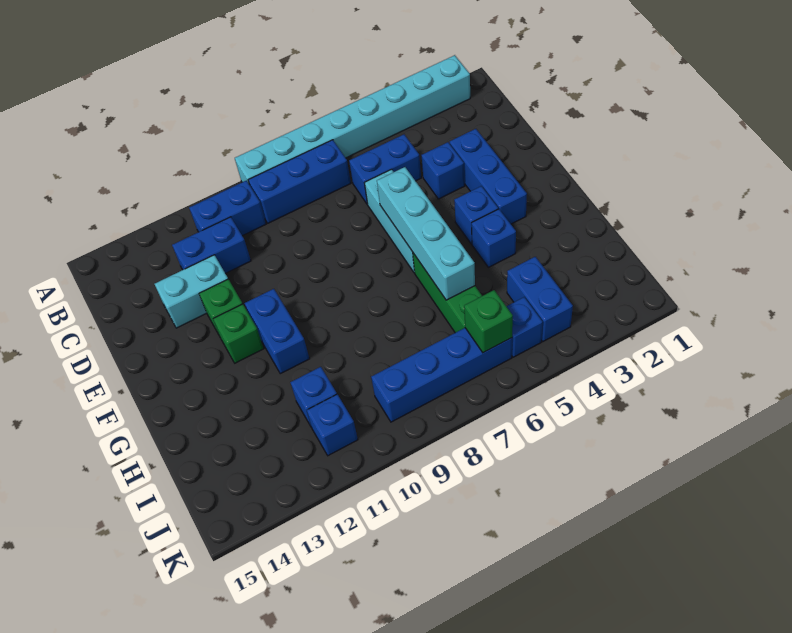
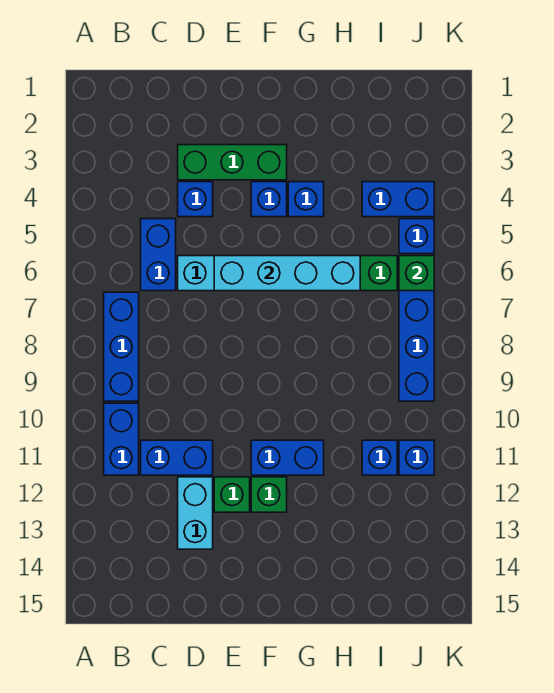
cyan 1x8 brick [235,55,470,183] -> none
blue 1x2 brick [172,217,251,274] -> blue 1x2 brick turned to [141,440,213,475]
blue 1x3 brick [450,129,527,224] -> green 1x3 brick [178,145,287,180]

